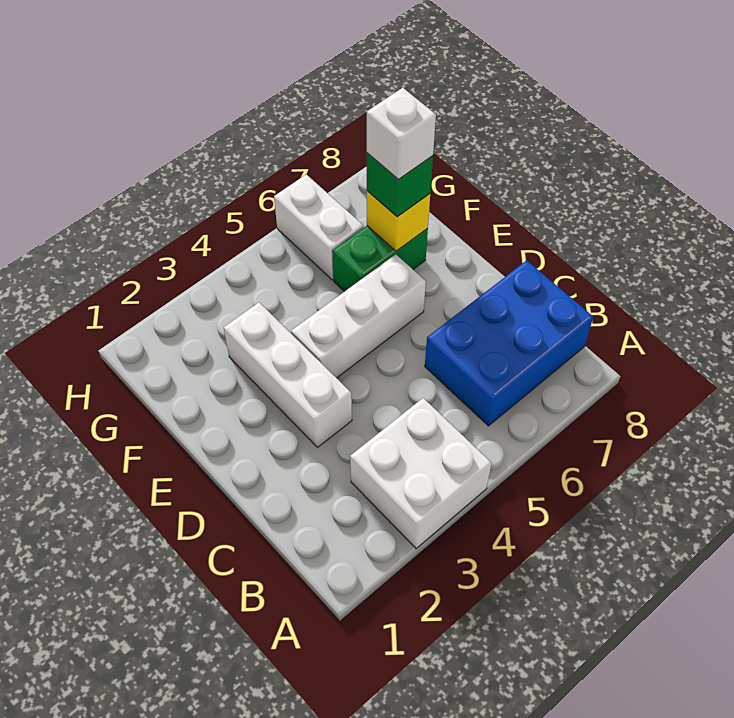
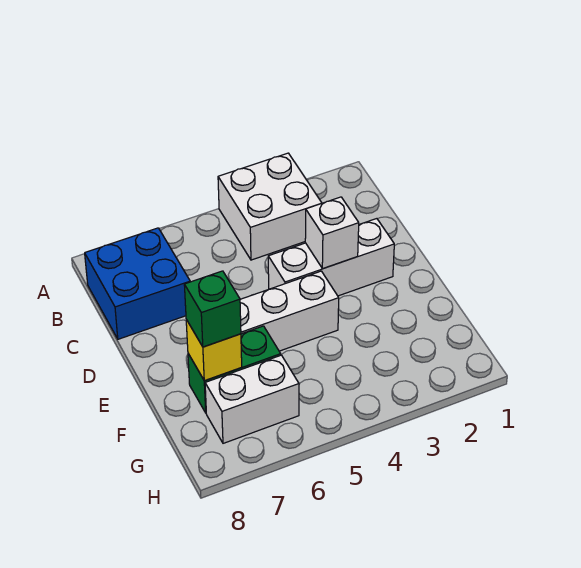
blue 2x3 brick [425,260,593,426] -> blue 2x2 brick [85,228,190,339]
white 1x3 brick [224,302,352,447] -> white 1x3 brick turned to [268,219,394,296]
white 1x1 brick [367,88,436,180] -> white 1x1 brick moved to [305,197,359,269]
white 1x2 brick [274,174,364,280] -> white 1x2 brick turned to [205,355,299,443]

